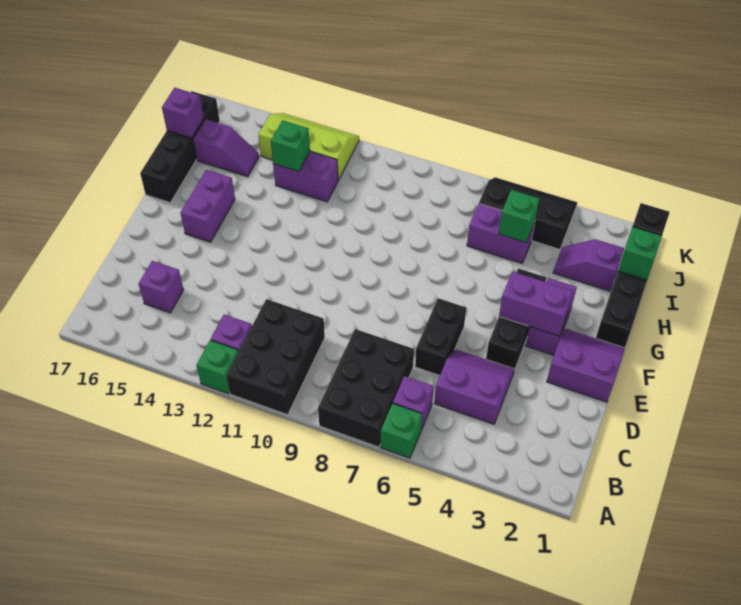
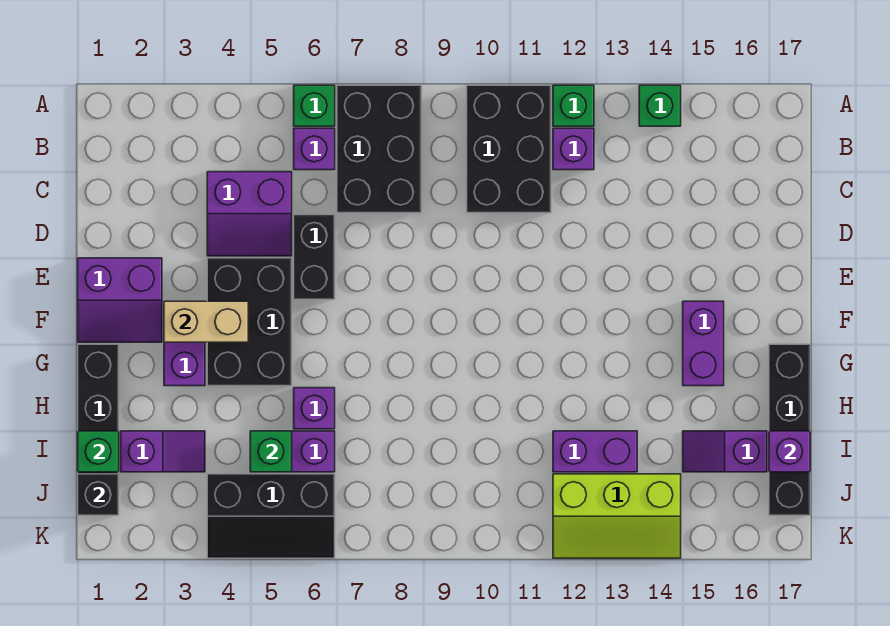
purple 1x1 brick [138,261,184,313] -> purple 1x1 brick moved to [294,388,335,429]
black 1x3 brick [486,268,546,370] -> black 2x3 brick [207,258,292,386]
purple 1x2 brick [499,272,573,336] -> tan 1x2 brick [164,301,248,342]
green 1x1 brick [271,120,310,172] -> green 1x1 brick moved to [639,85,681,126]

